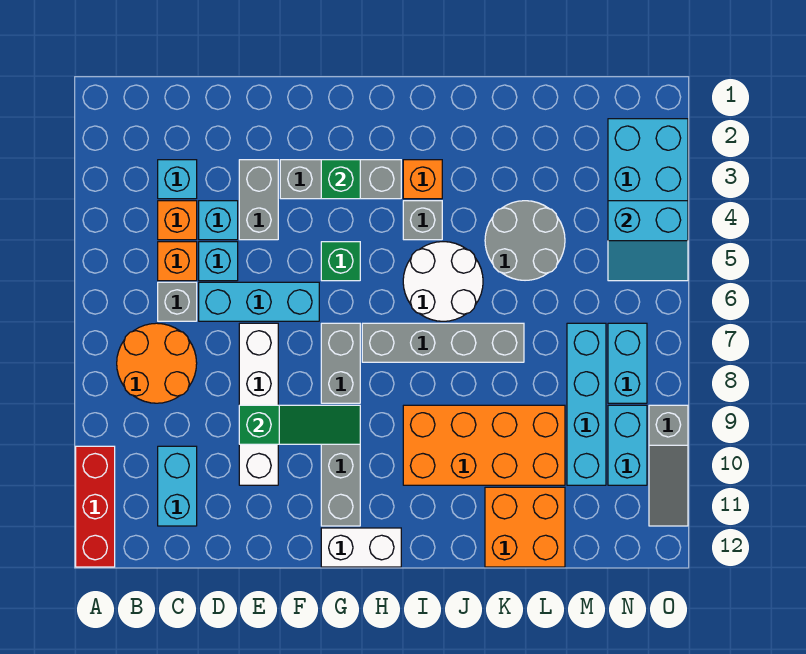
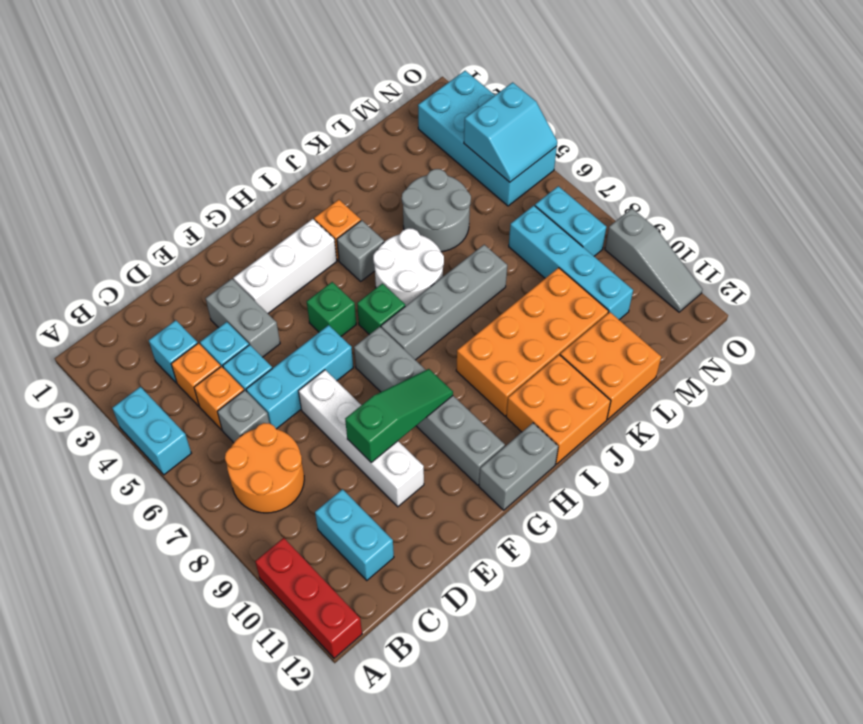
grey 1x3 brick [280,160,401,199] -> white 1x3 brick [233,219,337,313]
green 1x1 brick [321,160,360,199] -> green 1x1 brick moved to [357,283,405,335]
white 1x2 brick [321,528,401,567] -> grey 1x2 brick [479,423,558,510]
none -> orange 2x2 brick [506,355,611,464]
cyan 1x2 brick [608,405,647,485] -> cyan 1x2 brick moved to [112,387,191,475]

